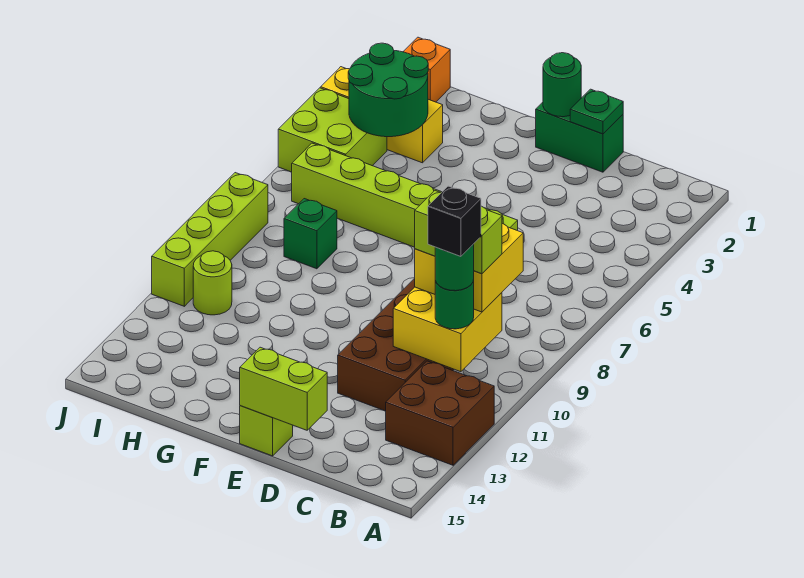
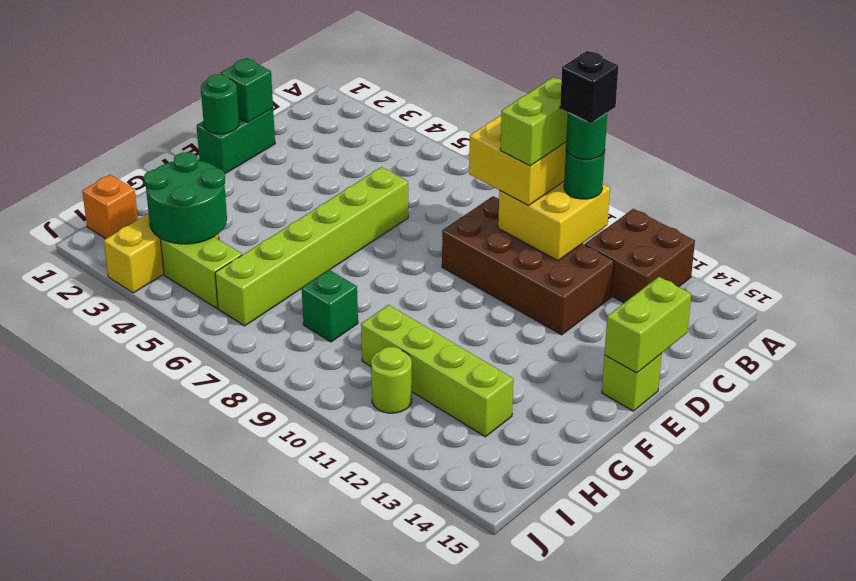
green 1x1 plate [570,89,623,134] -> green 1x1 brick [221,58,273,122]
lime 2x2 brick [278,88,387,172] -> lime 1x2 brick [160,237,242,308]
lime 1x4 brick [152,173,268,306] -> lime 1x4 brick moved to [361,305,513,437]

